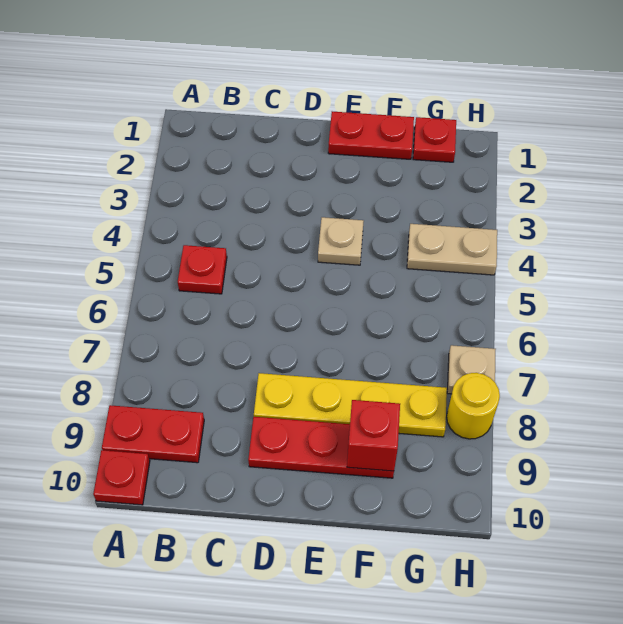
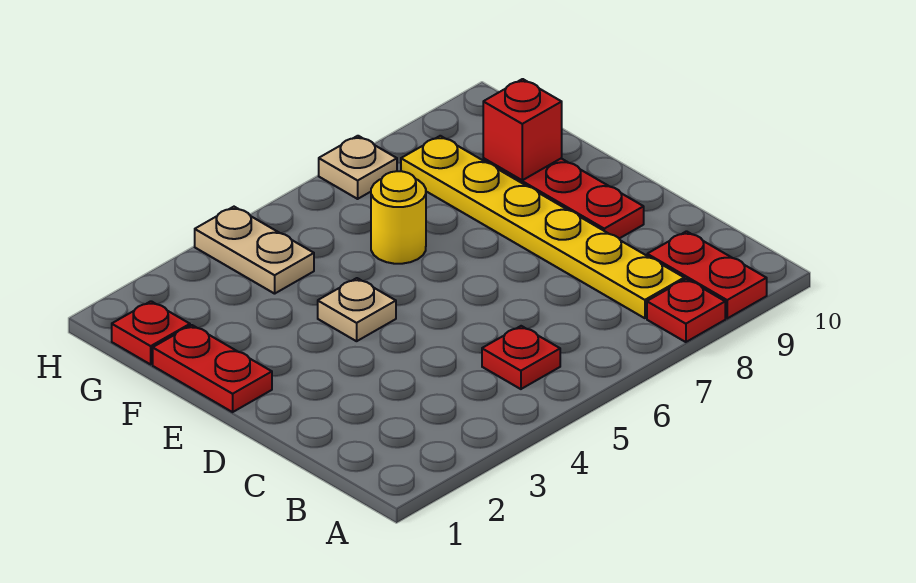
red 1x1 plate [93,450,150,505] -> red 1x1 plate moved to [647,279,725,342]
yellow 1x4 plate [254,373,447,437] -> yellow 1x6 plate [401,136,684,318]
yellow 1x1 round brick [447,373,500,439] -> yellow 1x1 round brick moved to [371,171,426,264]

